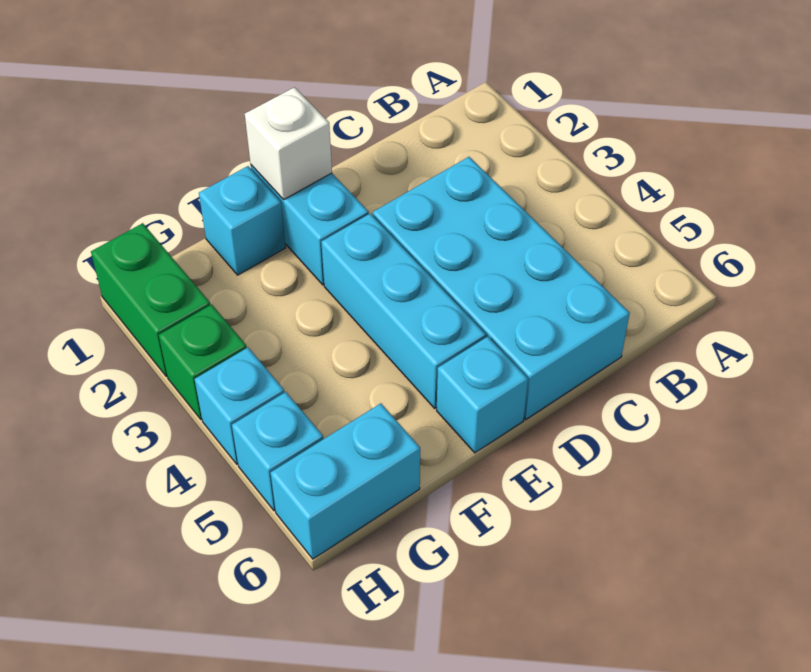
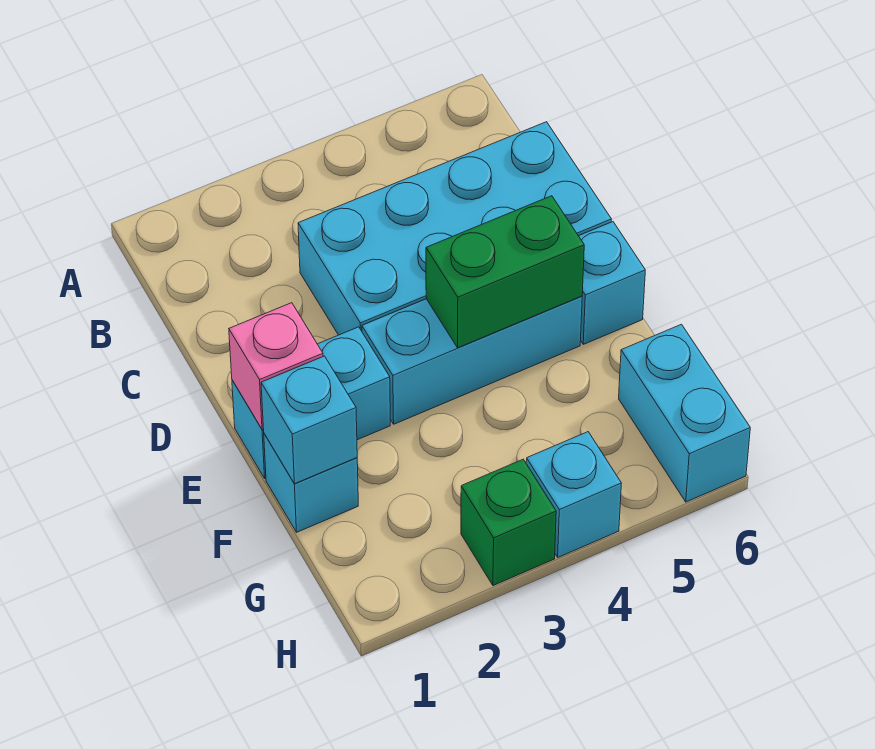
white 1x1 brick [245,87,332,199] -> pink 1x1 brick [229,303,323,430]
green 1x2 brick [91,223,210,376] -> green 1x2 brick moved to [426,196,584,348]
cyan 1x1 brick [232,392,323,511] -> cyan 1x1 brick moved to [261,356,357,484]

